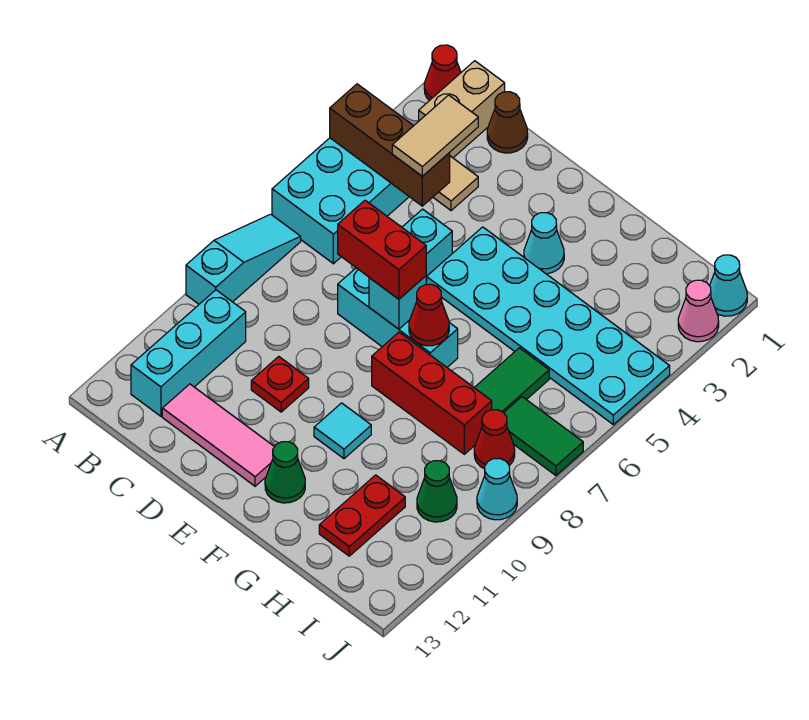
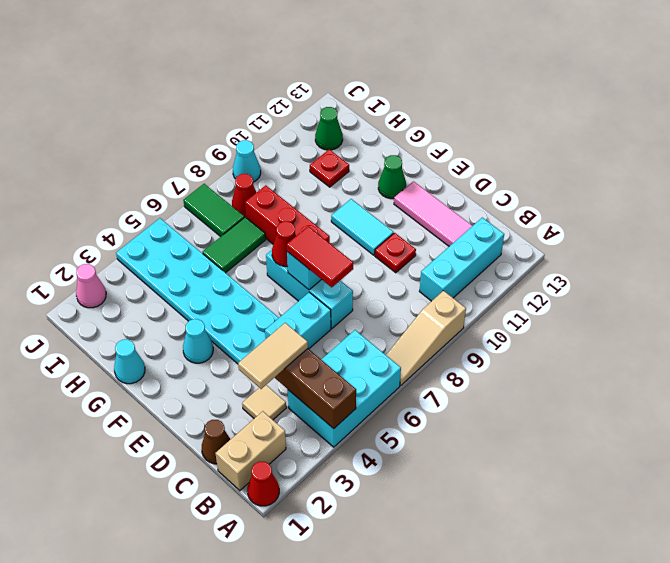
cyan 1x3 slope [186,214,301,304] -> tan 1x3 slope [386,291,466,385]
red 1x2 brick [338,200,426,299] -> red 1x2 tile [287,226,353,287]
cyan 1x1 tile [314,403,371,459] -> cyan 1x2 tile [331,199,394,255]
red 1x2 plate [319,475,405,556] -> red 1x1 plate [310,149,349,187]
green 1x1 cone [417,461,457,522] -> green 1x1 cone moved to [315,107,343,150]
cyan 1x1 cone [710,255,747,316] -> cyan 1x1 cone moved to [114,339,145,384]

